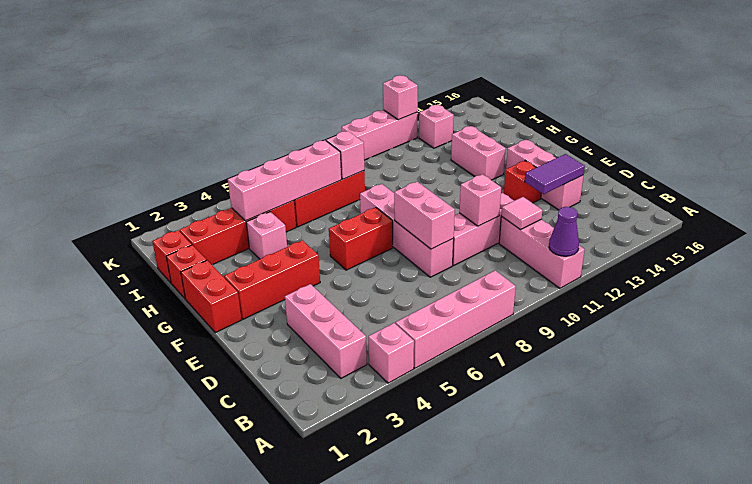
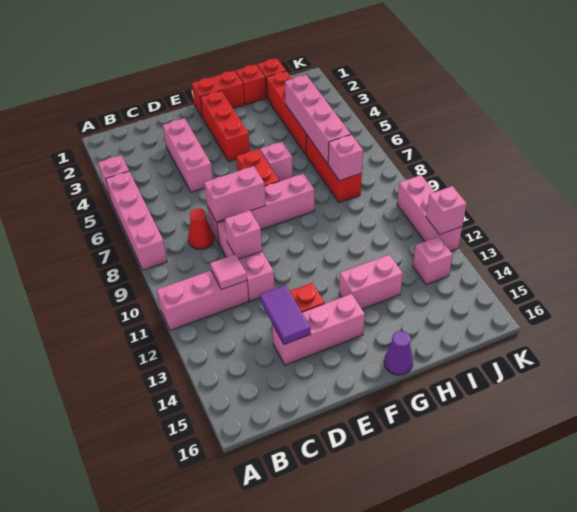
purple 1x1 cone [549,207,579,256] -> purple 1x1 cone moved to [384,331,413,375]
pink 1x3 brick [285,284,367,378] -> pink 1x3 brick turned to [163,118,213,192]
none -> red 1x1 cone [188,208,214,249]
pink 1x1 brick [246,212,287,259] -> pink 1x1 brick moved to [260,142,293,181]

